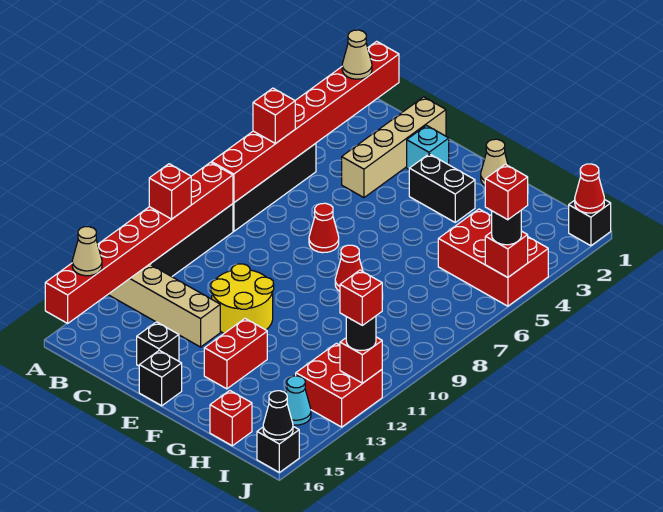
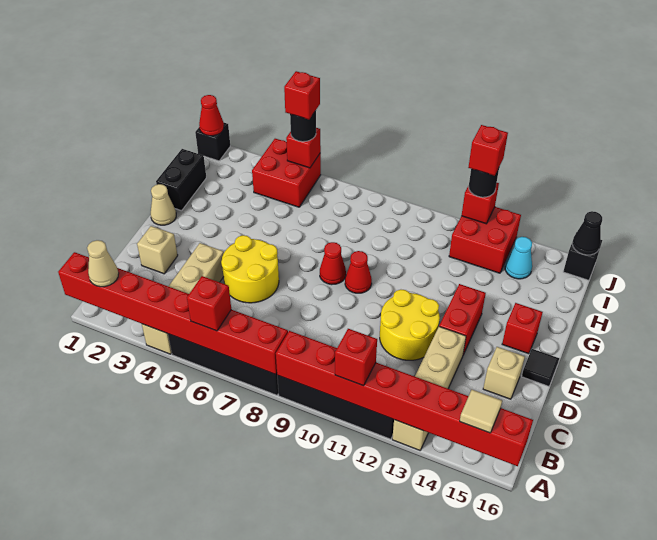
tan 1x1 cone [72,227,102,276] -> tan 1x1 tile [460,390,502,433]
tan 1x4 brick [342,97,446,198] -> tan 1x4 brick turned to [142,243,224,354]
cyan 1x1 brick [407,125,449,169] -> tan 1x1 brick [137,226,178,274]
none -> yellow 2x2 round brick [221,235,279,303]
red 1x1 cone [309,203,339,253] -> red 1x1 cone moved to [345,251,372,293]
black 1x1 brick [137,322,179,366] -> tan 1x1 brick [483,347,525,399]
black 1x2 brick [409,154,475,222] -> black 1x2 brick moved to [156,149,206,211]
black 1x1 brick [139,350,182,406] -> black 1x1 tile [522,349,559,386]
red 1x2 brick [204,319,267,389] -> red 1x2 brick turned to [439,284,486,355]
red 2x3 brick [438,209,548,306] -> red 2x2 brick [252,139,321,207]
red 1x1 brick [210,391,252,446] -> red 1x1 brick moved to [502,303,543,354]

